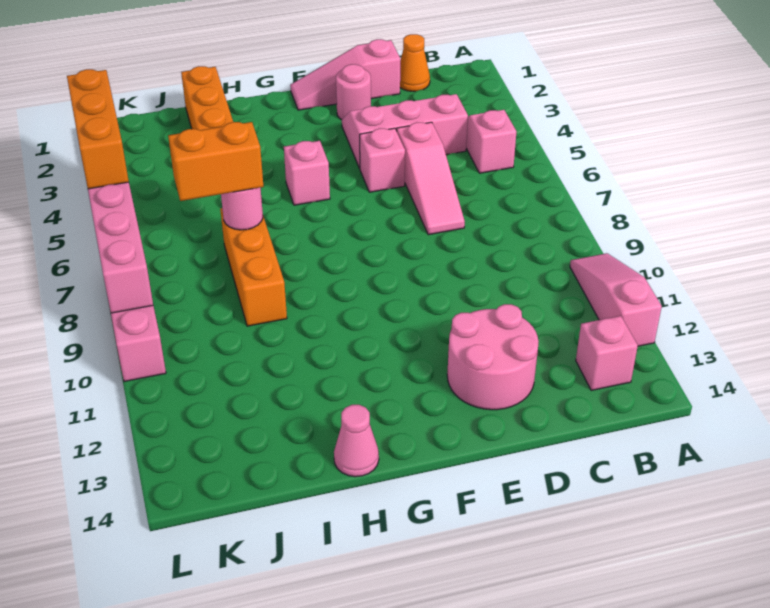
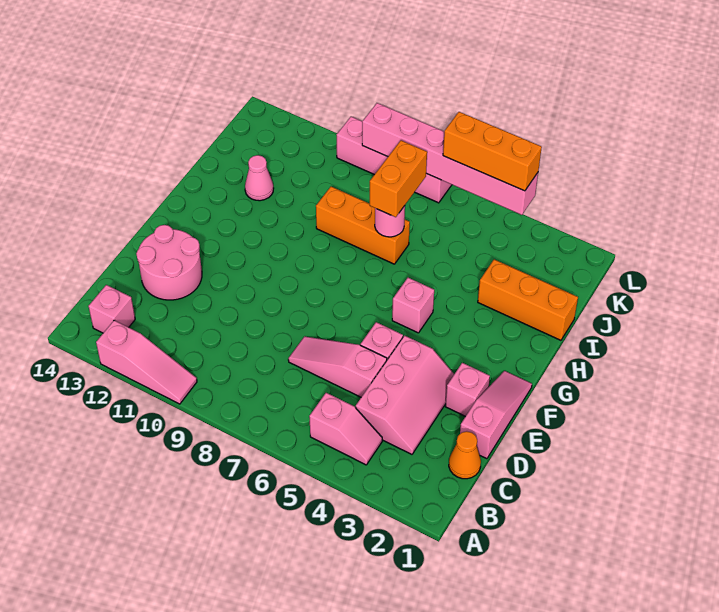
pink 1x1 round brick [336,64,371,120] -> pink 1x1 brick [445,363,490,416]
pink 1x1 cone [334,405,379,477] -> pink 1x1 cone moved to [245,155,274,201]

